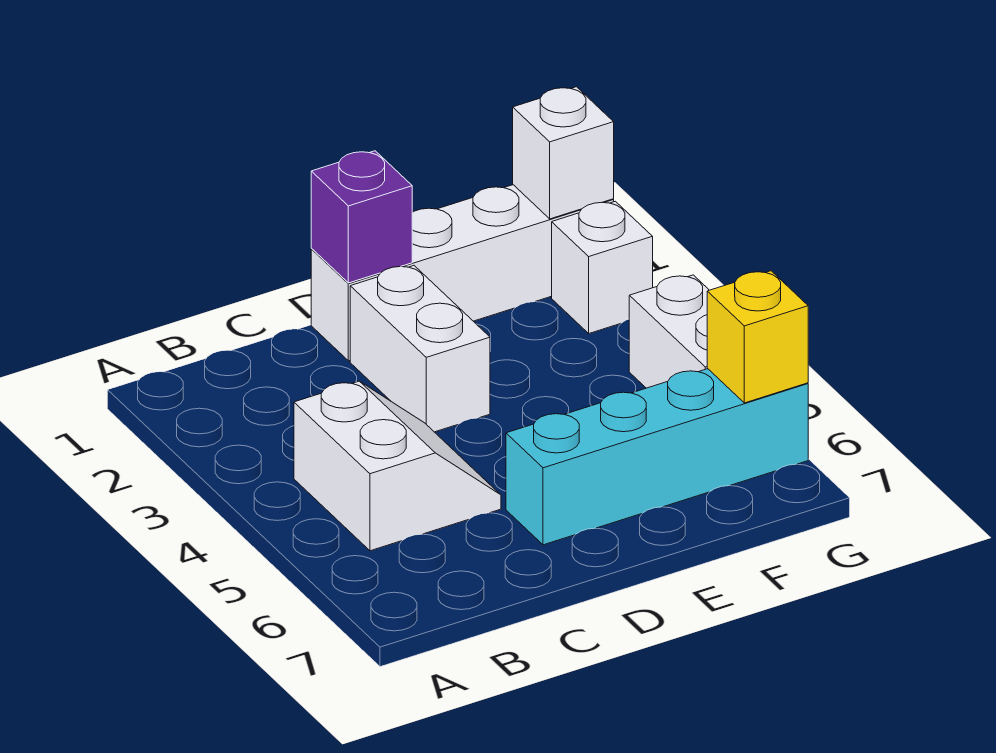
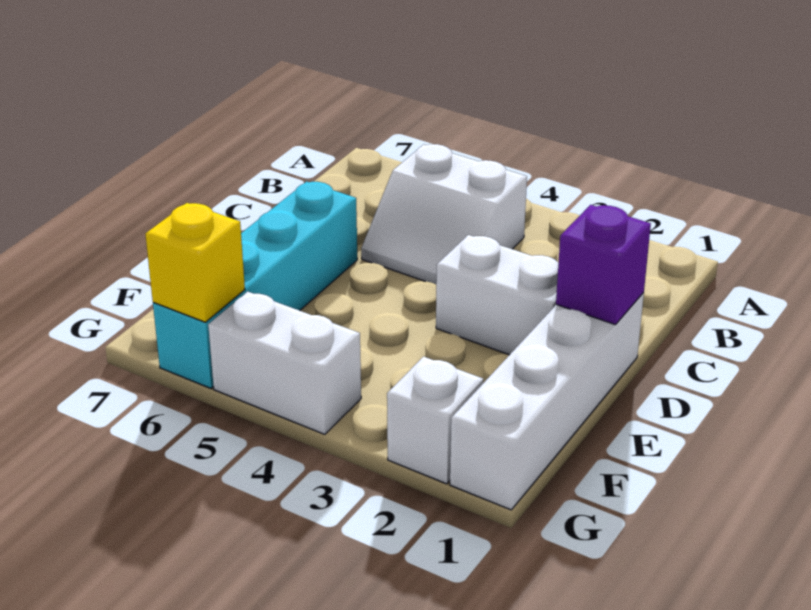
white 1x1 brick [513,87,614,219] -> none

